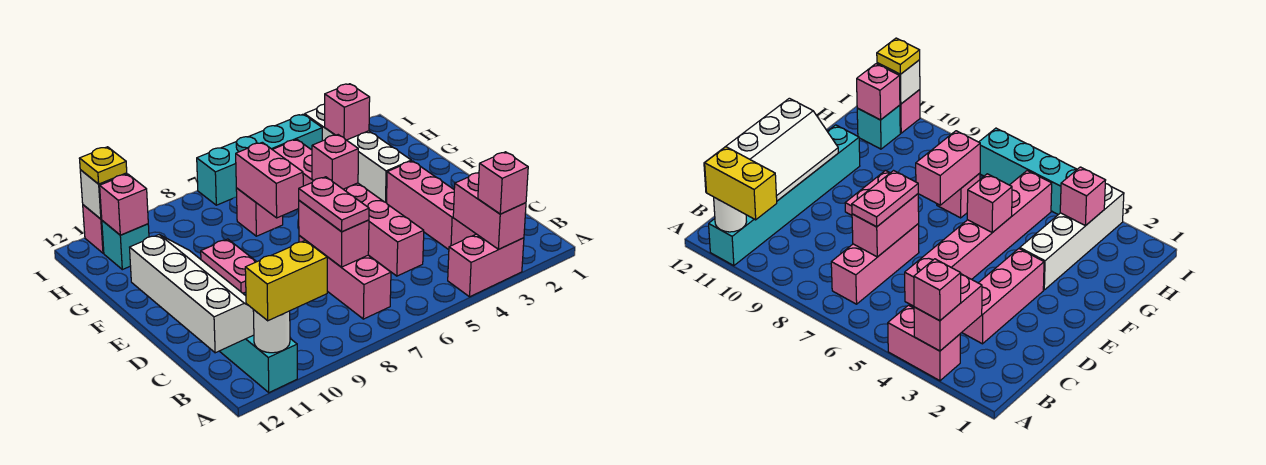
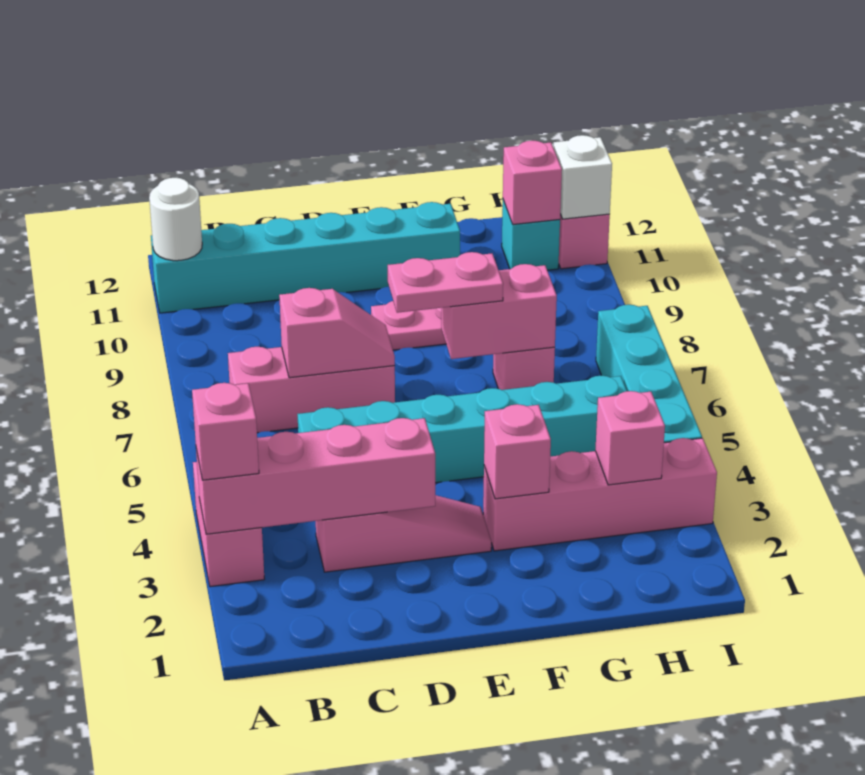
pink 1x2 brick [453,173,526,249] -> pink 1x4 brick [196,418,435,534]
yellow 1x2 brick [245,240,327,321] -> none
white 2x4 slope [130,235,254,353] -> none
pink 1x3 brick [387,161,476,250] -> pink 1x3 slope [316,495,491,572]
pink 1x6 brick [273,139,424,276] -> cyan 1x6 brick [298,376,627,483]
pink 1x2 brick [299,201,369,267] -> pink 1x2 slope [279,288,395,378]
pink 1x2 plate [299,177,369,232] -> pink 1x2 plate moved to [388,252,503,313]
white 1x4 brick [305,104,411,203] -> pink 1x4 brick [483,438,717,551]
pink 1x1 brick [312,135,358,189] -> pink 1x1 brick moved to [484,404,551,499]
yellow 1x1 plate [79,147,127,184] -> none

